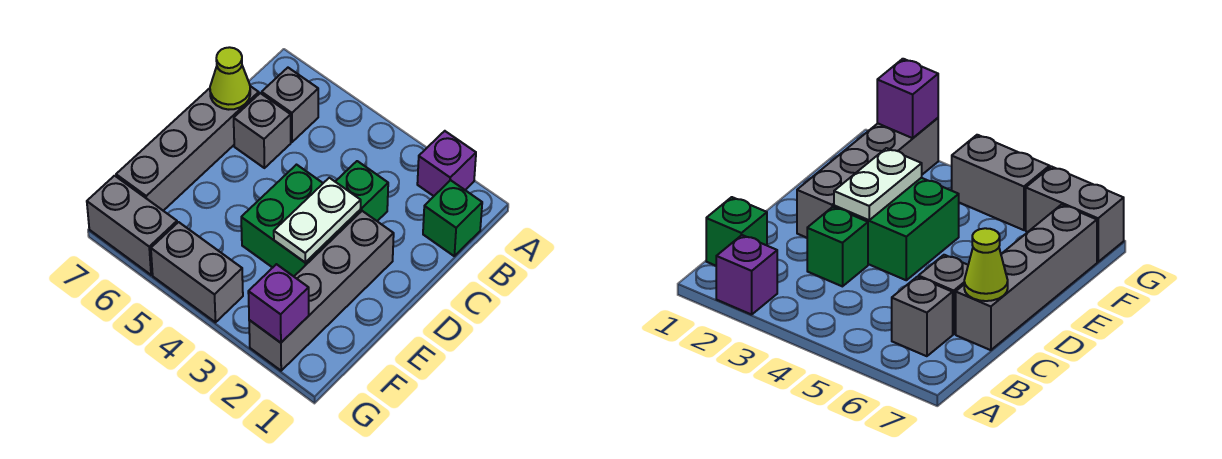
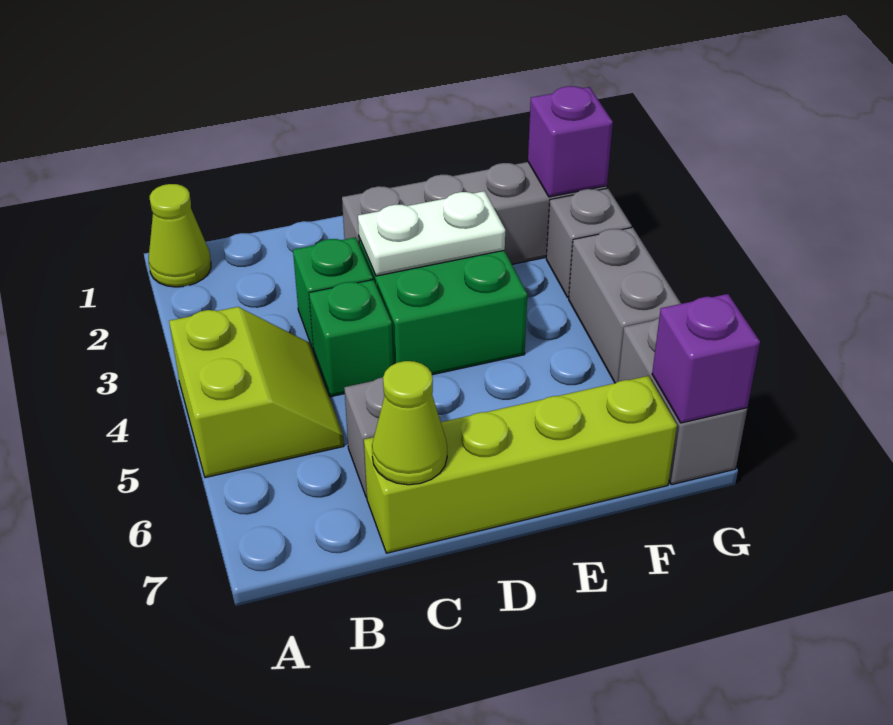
none -> lime 1x1 cone [149,184,211,287]
purple 1x1 brick [417,131,476,196] -> purple 1x1 brick moved to [652,294,760,423]
none -> lime 2x2 slope [169,307,344,478]
green 1x1 brick [423,180,482,256] -> green 1x1 brick moved to [309,280,393,397]
grey 1x1 brick [262,68,318,142] -> grey 1x1 brick moved to [546,188,632,298]
grey 1x4 brick [116,86,259,211] -> lime 1x4 brick [364,376,677,553]

